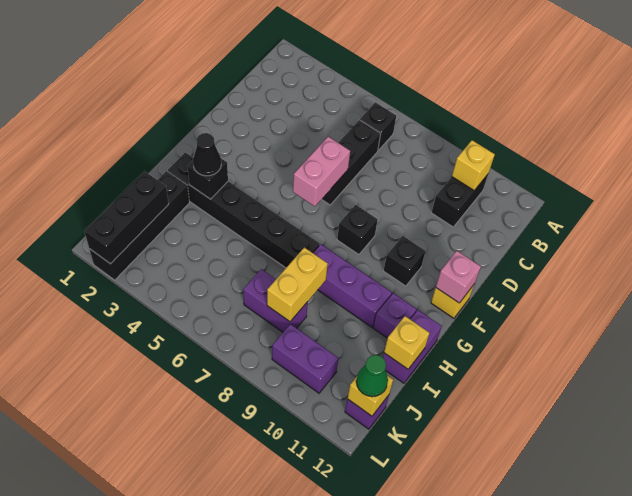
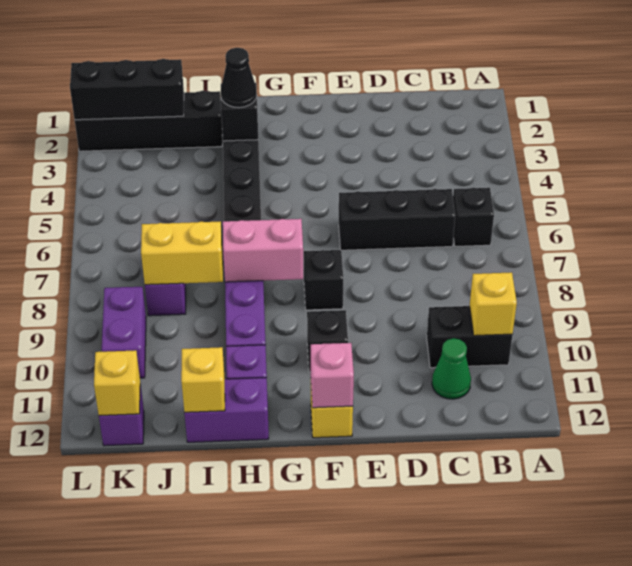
pink 1x2 brick [293,137,350,206] -> pink 1x2 brick moved to [223,219,303,282]
green 1x1 cone [356,355,388,397] -> green 1x1 cone moved to [432,338,471,399]

